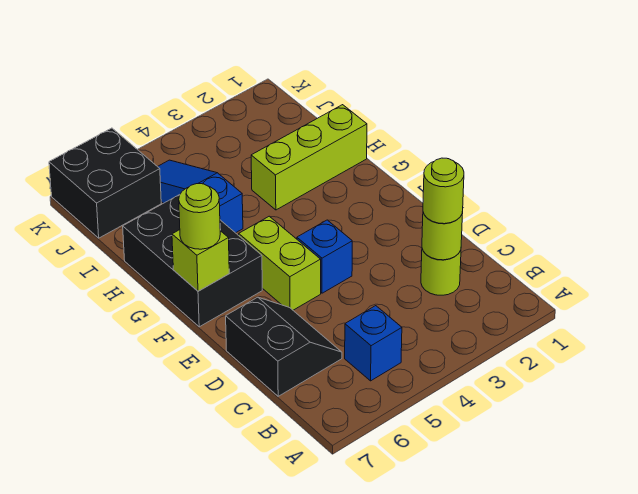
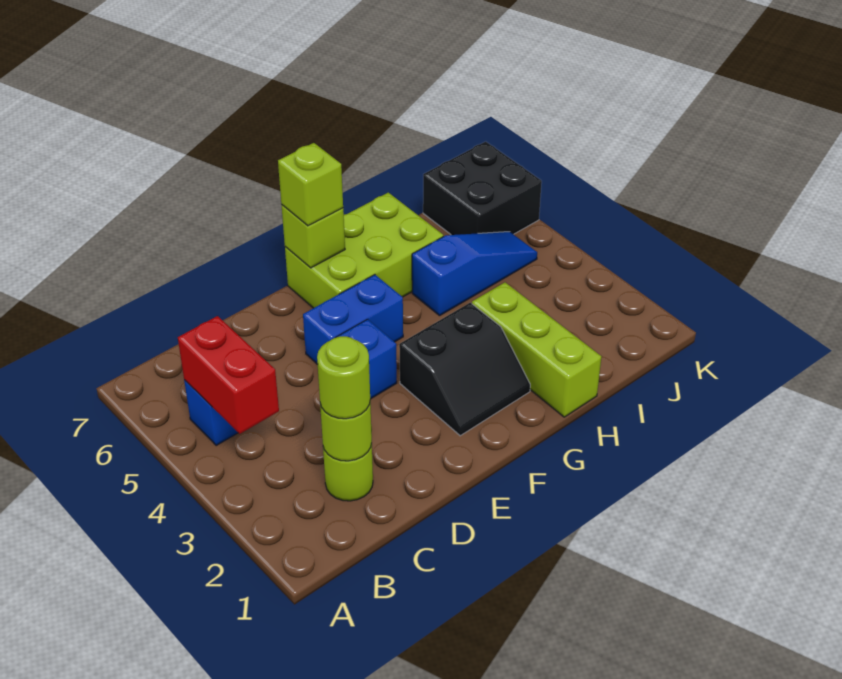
none -> red 1x2 brick [178,316,279,434]
black 2x2 slope [226,297,342,396] -> black 2x2 slope moved to [399,303,530,436]
lime 1x2 brick [239,216,321,310] -> blue 1x2 brick [303,275,403,364]
black 2x3 brick [123,195,262,327] -> lime 2x3 brick [285,193,443,308]
lime 1x1 round brick [179,184,220,249] -> lime 1x1 brick [278,143,343,226]

